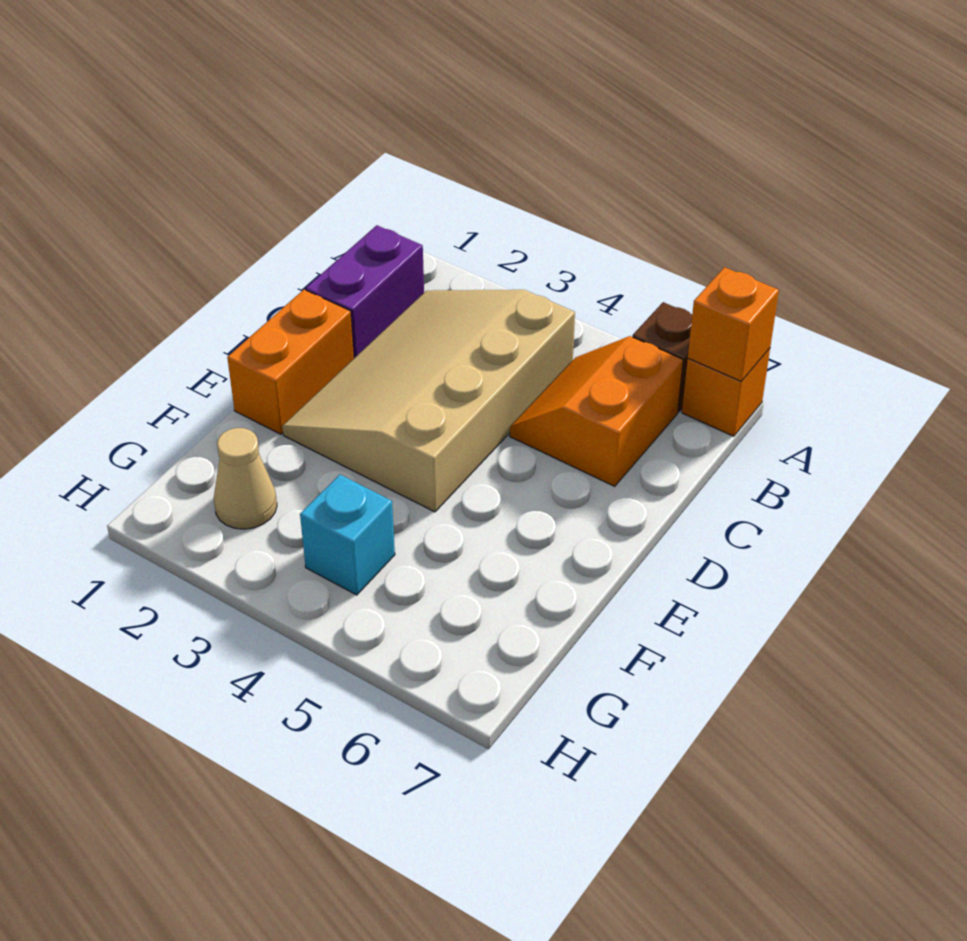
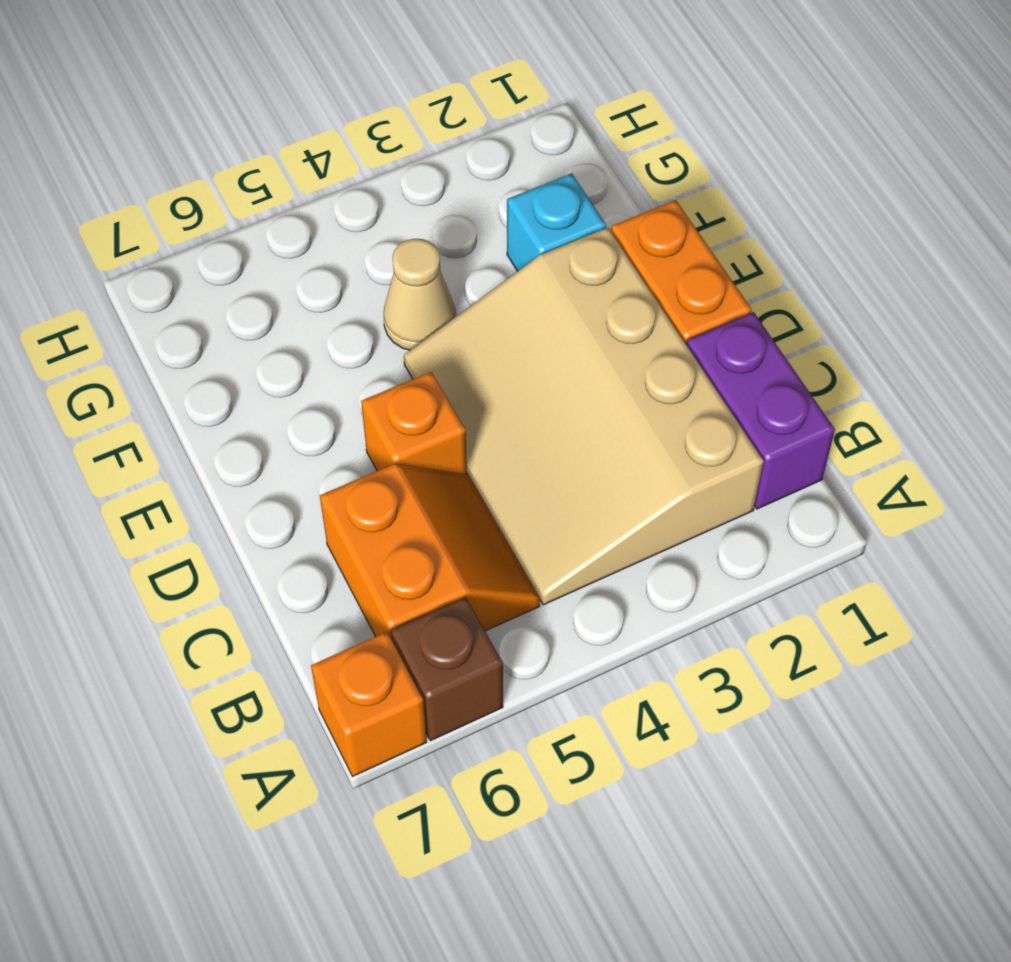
orange 1x1 brick [688,267,779,381] -> orange 1x1 brick moved to [361,372,467,474]
tan 3x4 slope [282,290,575,512] -> tan 3x4 slope turned to [404,228,764,605]
tan 1x1 cone [214,428,277,529] -> tan 1x1 cone moved to [384,239,456,350]
cyan 1x1 brick [300,475,395,595] -> cyan 1x1 brick moved to [507,173,606,271]

